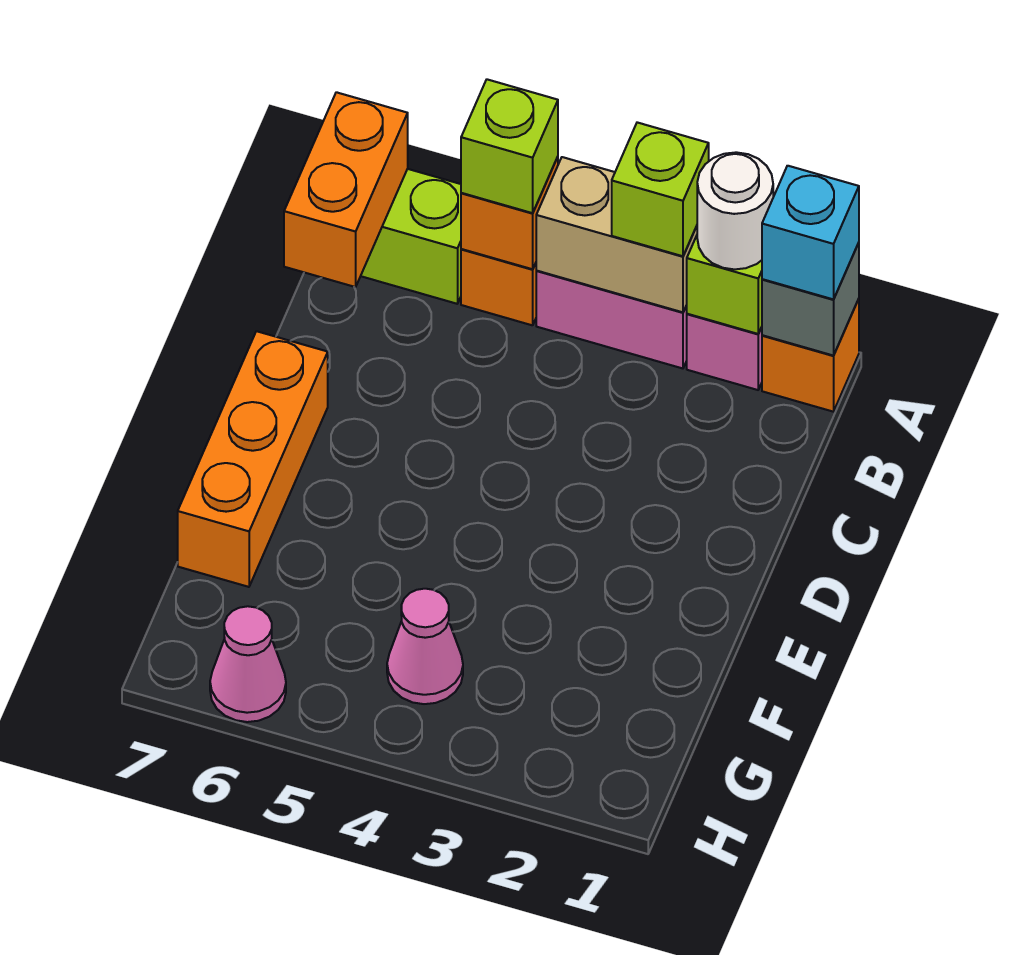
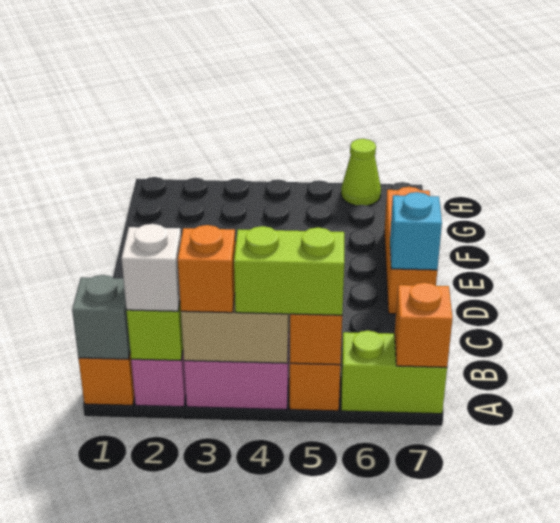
cyan 1x1 brick [762,166,859,299] -> cyan 1x1 brick moved to [390,192,442,270]
white 1x1 round brick [697,152,773,269] -> white 1x1 brick [121,224,181,311]
lime 1x1 brick [612,122,709,256] -> orange 1x1 brick [178,225,235,313]
lime 1x1 brick [461,79,558,213] -> lime 1x2 brick [234,226,344,315]
orange 1x2 brick [284,92,408,287] -> orange 1x1 brick [395,282,452,367]
pink 1x1 cone [387,589,463,704] -> none
pink 1x1 cone [210,606,286,722] -> lime 1x1 cone [341,139,381,206]

